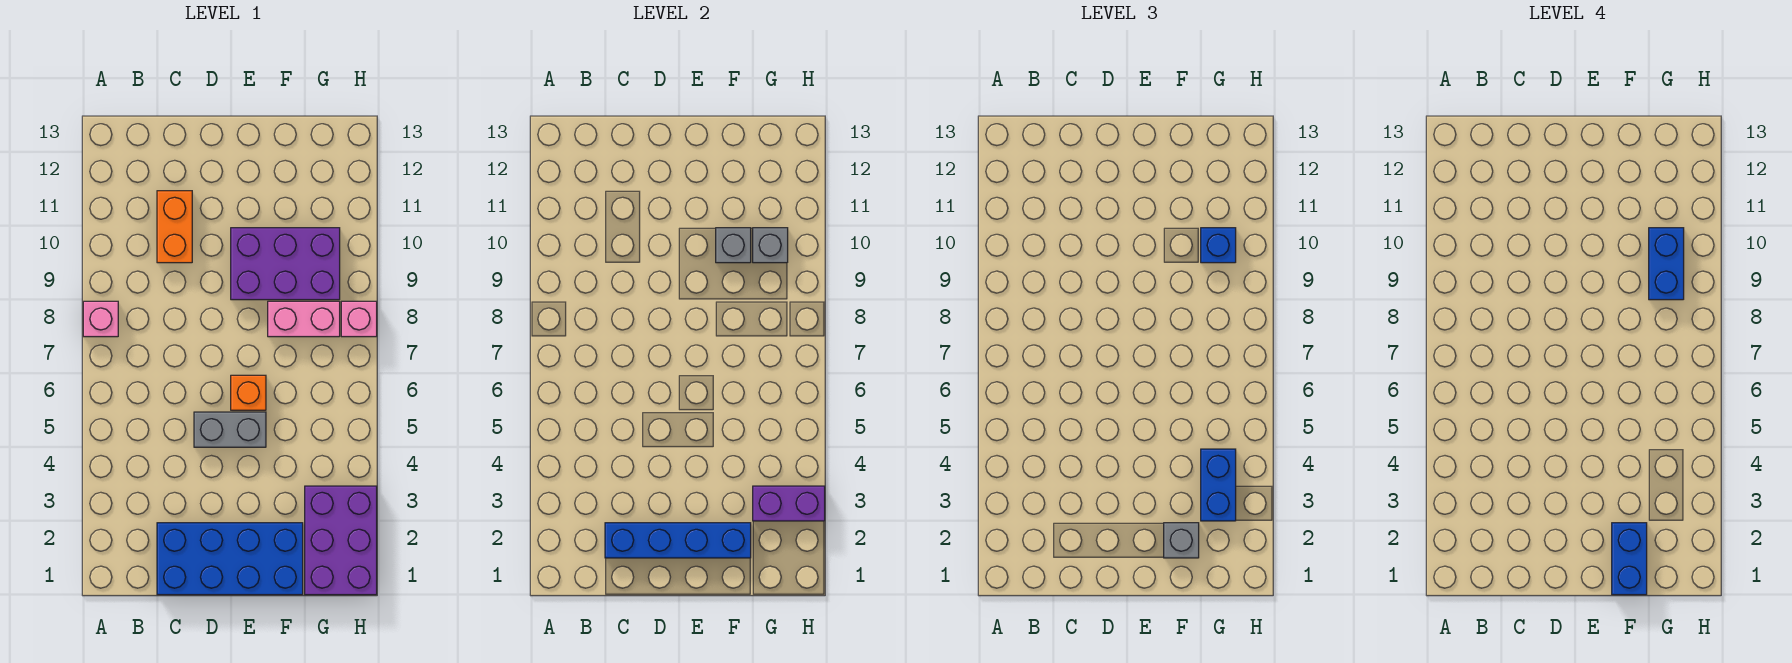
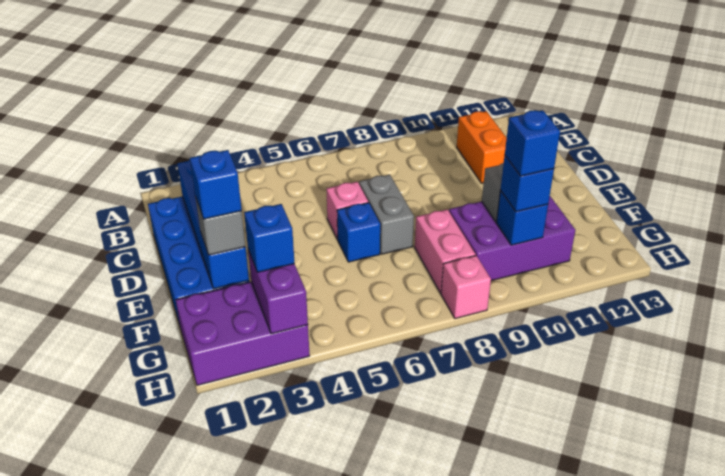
pink 1x1 brick [83,301,118,337] -> pink 1x1 brick moved to [326,182,368,239]
orange 1x2 brick [157,191,192,263] -> orange 1x2 brick turned to [457,111,507,183]
grey 1x2 brick [194,412,266,447] -> grey 1x2 brick moved to [359,175,414,254]
orange 1x1 brick [231,375,266,410] -> blue 1x1 brick [337,203,380,262]
purple 2x3 brick [231,228,340,300] -> purple 2x3 brick turned to [449,196,575,281]
blue 1x2 brick [1612,523,1647,595] -> blue 1x1 brick [190,150,242,219]
blue 1x2 brick [1201,449,1236,521] -> blue 1x1 brick [244,204,295,272]
blue 1x2 brick [1649,228,1684,300] -> blue 1x1 brick [505,110,560,176]
grey 1x1 brick [753,228,788,263] -> blue 1x1 brick [497,191,548,245]

